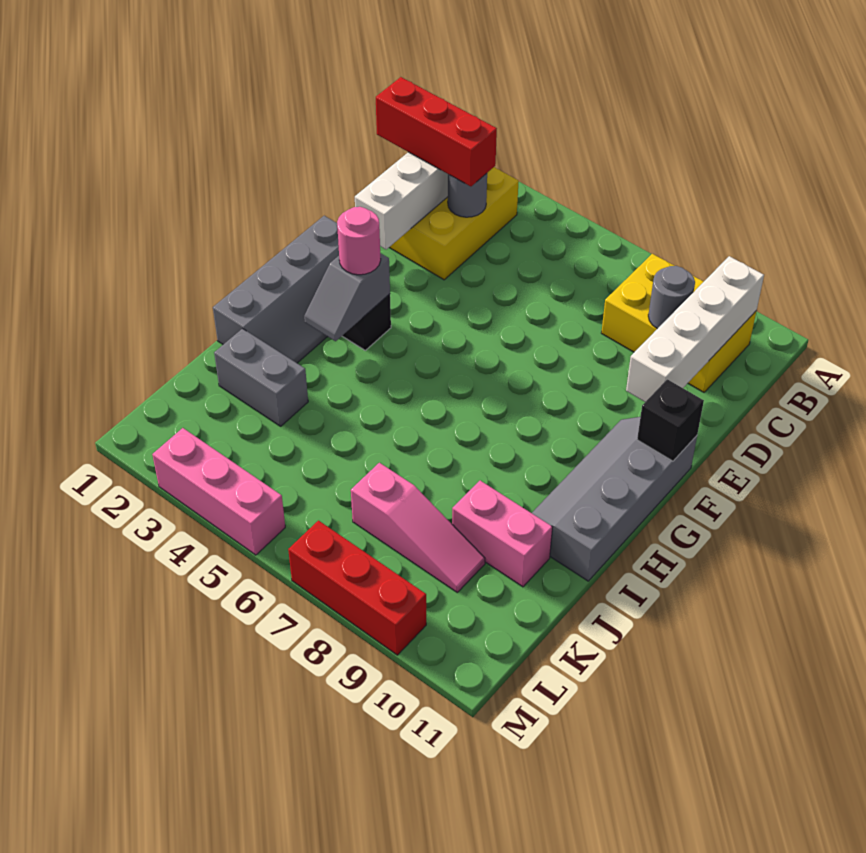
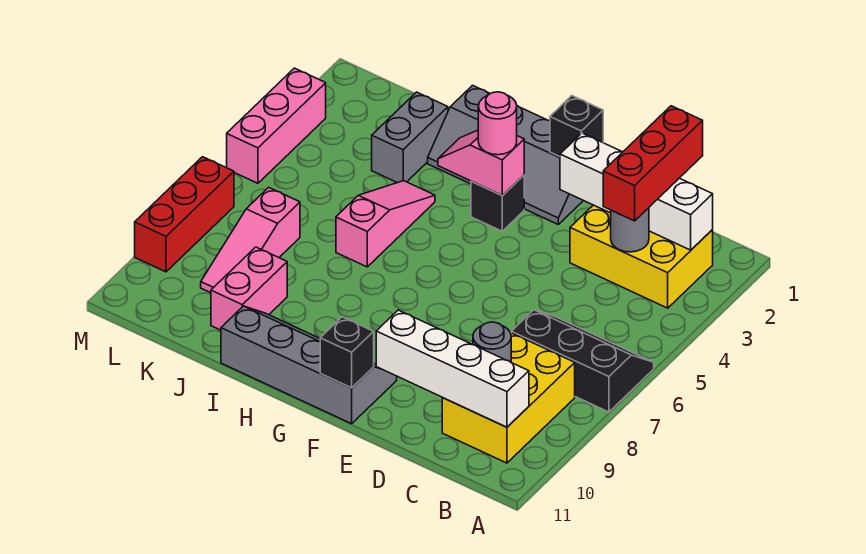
none -> black 2x3 slope [511,310,654,412]
none -> black 1x1 brick [550,96,603,157]
grey 1x2 slope [304,253,390,341] -> pink 1x2 slope [438,130,524,195]
none -> pink 1x3 slope [336,181,435,267]

